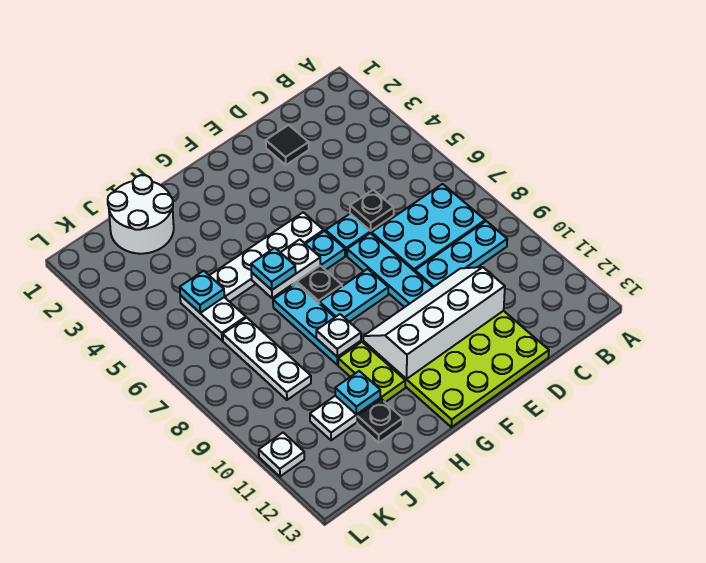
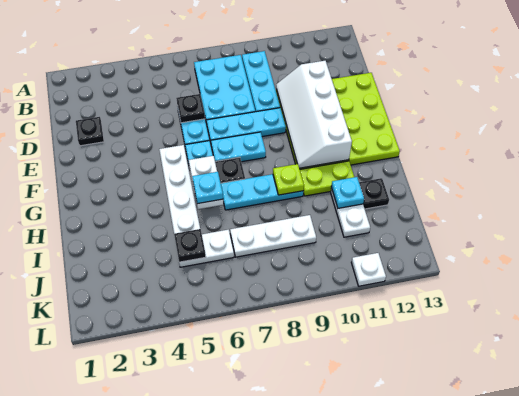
black 1x1 tile [266,125,309,165] -> black 1x1 plate [76,117,104,146]
cyan 1x2 plate [320,269,388,322] -> cyan 1x2 plate turned to [211,132,266,162]
white 1x1 plate [316,314,361,357] -> lime 1x1 plate [273,164,304,195]
white 2x2 round brick [108,175,174,254] -> none
cyan 1x1 plate [180,271,224,313] -> black 1x1 plate [174,229,206,262]

